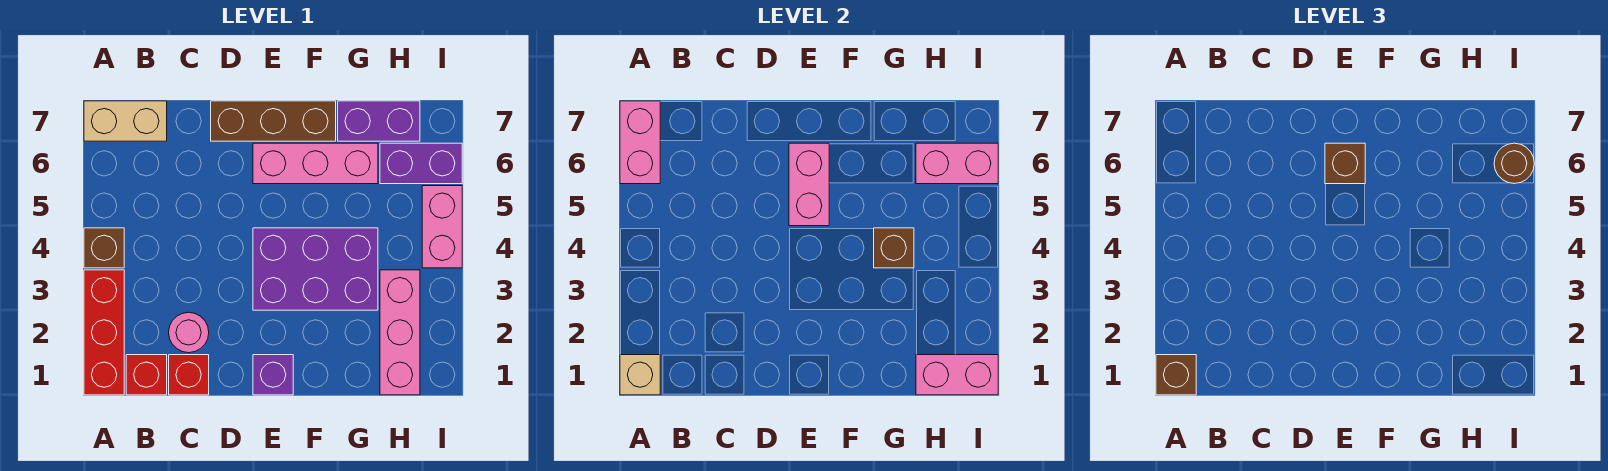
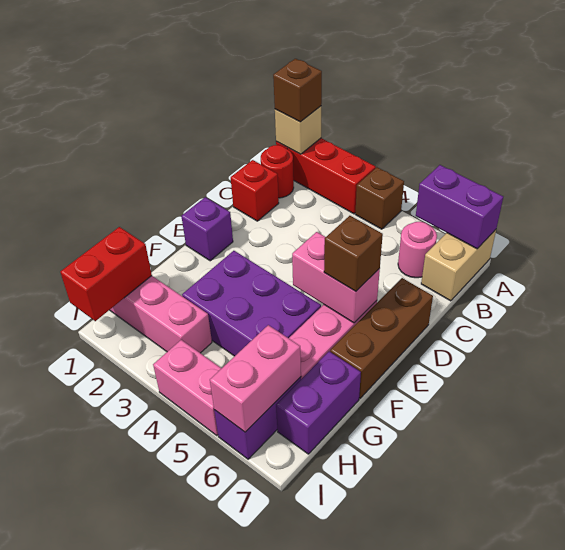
pink 1x2 brick [620,101,660,184] -> purple 1x2 brick [416,165,503,249]
red 1x1 brick [126,355,167,395] -> red 1x1 round brick [261,145,294,198]
pink 1x1 round brick [169,312,209,353] -> pink 1x1 round brick moved to [398,222,437,278]
purple 2x3 brick [253,228,378,310] -> purple 2x3 brick turned to [182,251,321,356]
brown 1x1 brick [874,228,914,268] -> none
pink 1x2 brick [916,355,998,395] -> red 1x2 brick [60,227,152,321]
brown 1x1 round brick [1494,143,1534,184] -> none

